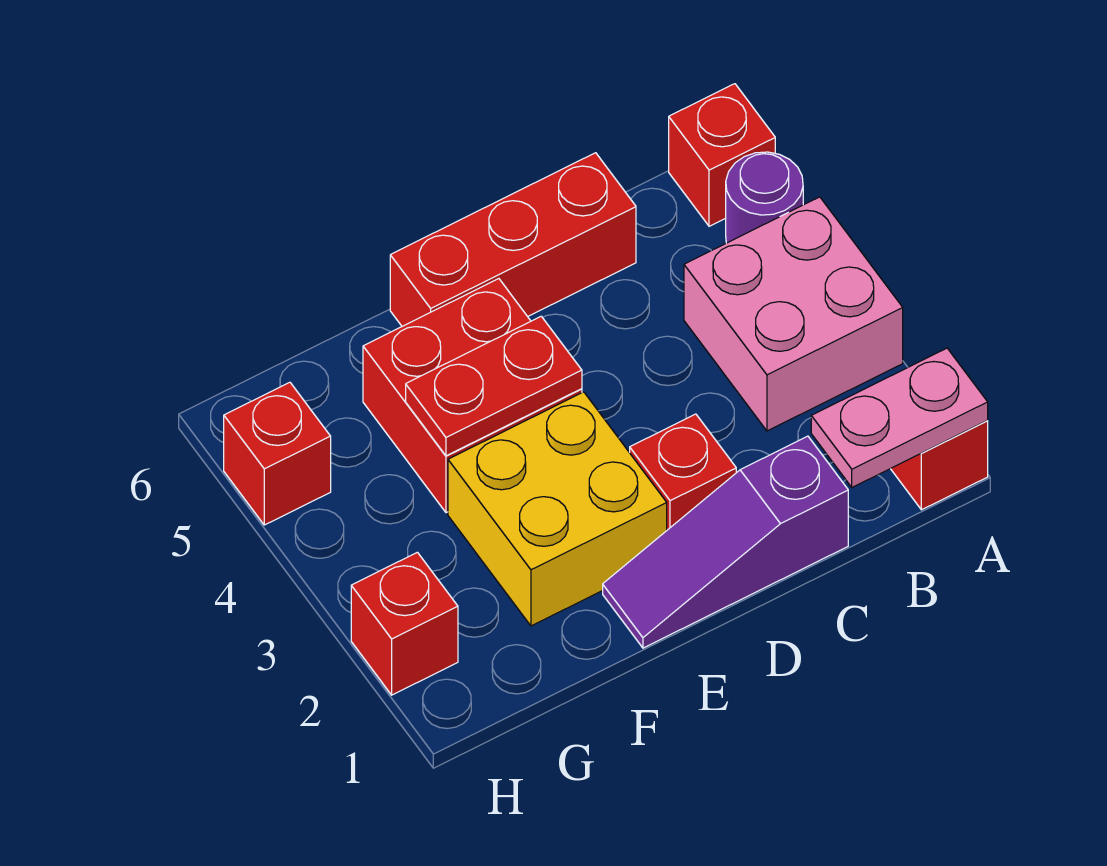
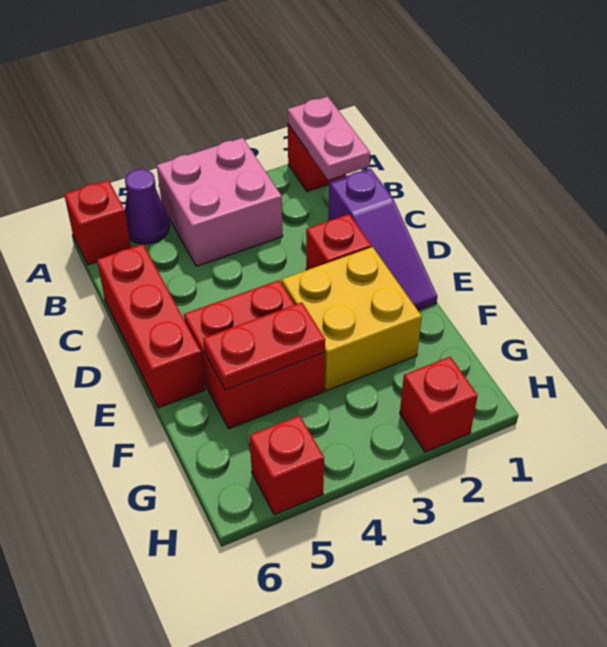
purple 1x1 round brick [726,152,803,243] -> purple 1x1 cone [125,169,169,244]
red 1x2 plate [406,316,582,456] -> red 1x2 plate turned to [203,302,325,390]

